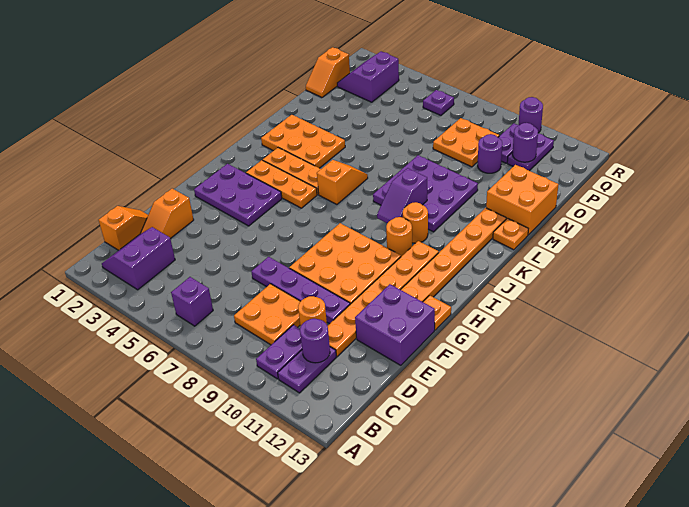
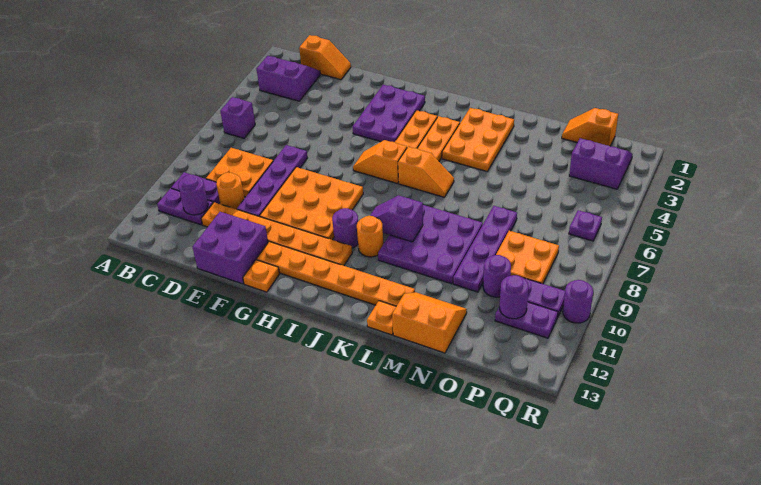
orange 1x2 slope [140,189,194,239] -> orange 1x2 slope moved to [353,140,407,184]
orange 1x1 round brick [386,217,412,256] -> purple 1x1 round brick [332,208,358,248]
orange 2x2 brick [486,165,559,235] -> orange 2x2 slope [392,292,467,353]
none -> purple 1x4 plate [453,206,517,292]

